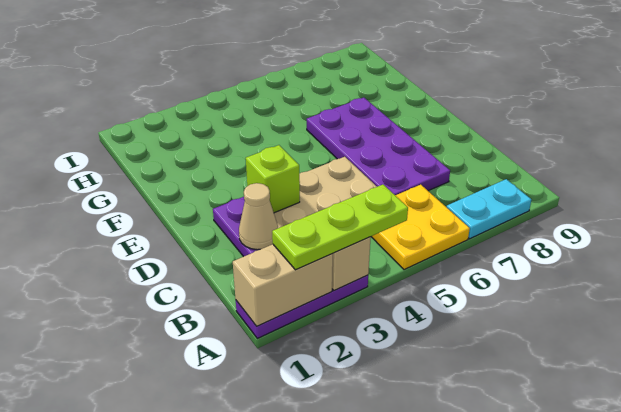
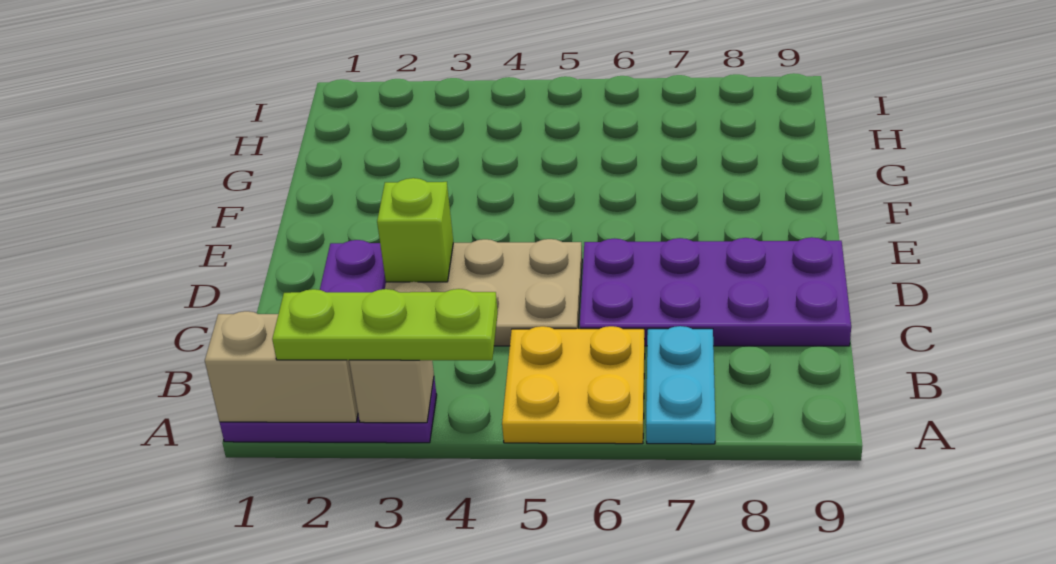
cyan 1x2 plate [447,179,531,239] -> cyan 1x2 plate turned to [646,326,715,444]
tan 1x1 cone [239,183,278,250] -> none
purple 2x4 plate [307,98,450,195] -> purple 2x4 plate turned to [580,237,851,346]

